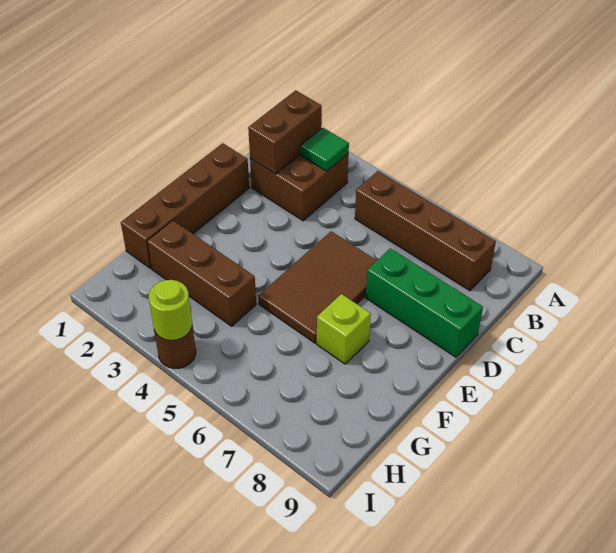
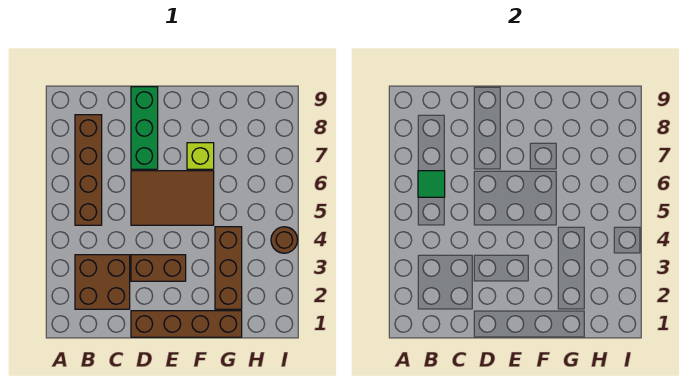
brown 1x2 brick [248,90,322,174] -> brown 1x2 brick moved to [131,255,186,281]
green 1x1 tile [301,128,349,171] -> green 1x1 tile moved to [418,171,445,197]
lime 1x1 round brick [149,280,192,340] -> none

